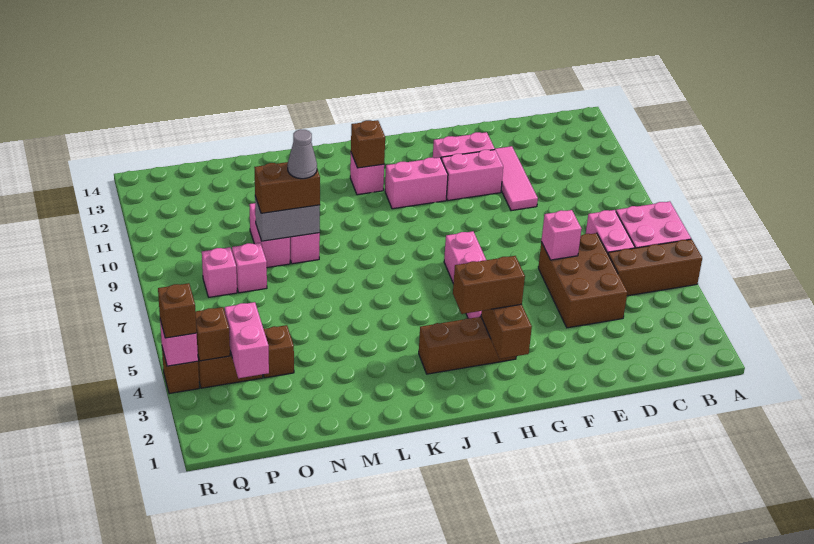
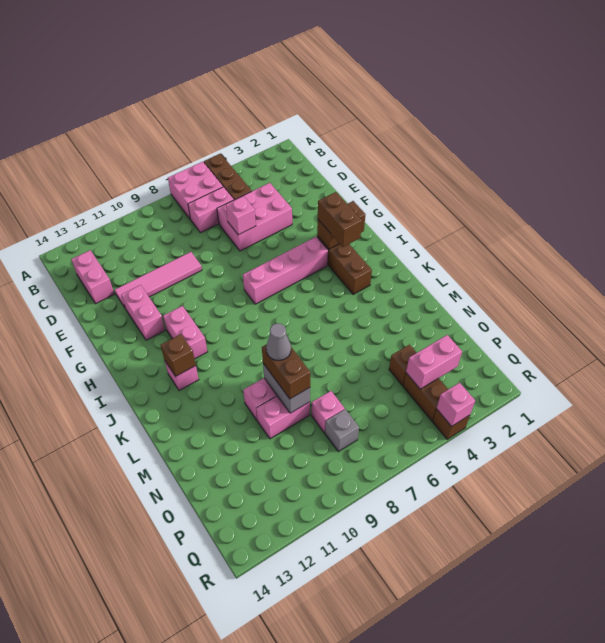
brown 2x3 brick [538,233,627,328] -> pink 2x3 brick [217,183,292,251]
pink 1x3 tile [495,146,538,211] -> pink 1x4 tile [115,252,202,308]
pink 1x2 brick [441,150,503,200] -> pink 1x2 brick moved to [71,250,114,304]
pink 1x1 brick [202,247,237,297] -> grey 1x1 brick [325,409,359,452]
brown 1x1 brick [195,307,230,361] -> none
brown 1x1 brick [158,283,197,338] -> none

